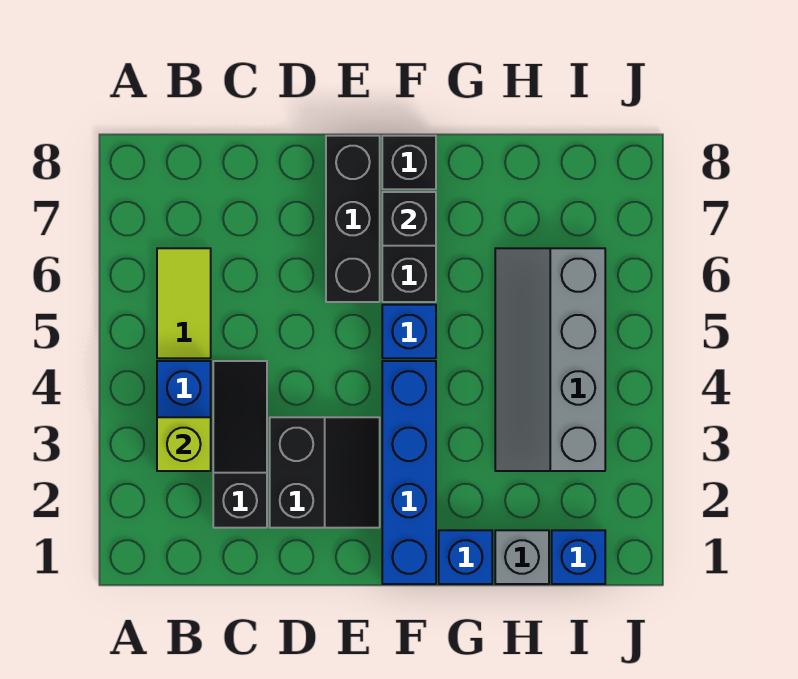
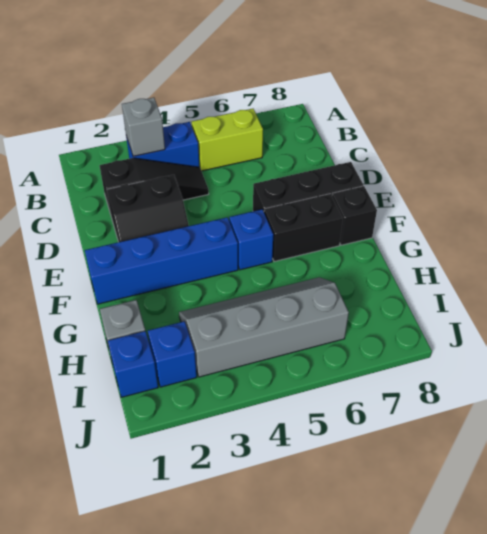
lime 1x1 brick [157,417,211,471] -> grey 1x1 brick [122,98,165,156]
lime 1x2 tile [157,248,211,358] -> lime 1x2 brick [191,109,263,171]
black 1x1 brick [382,192,436,246] -> none
blue 1x1 brick [439,530,492,584] -> blue 1x1 brick moved to [148,321,197,387]

